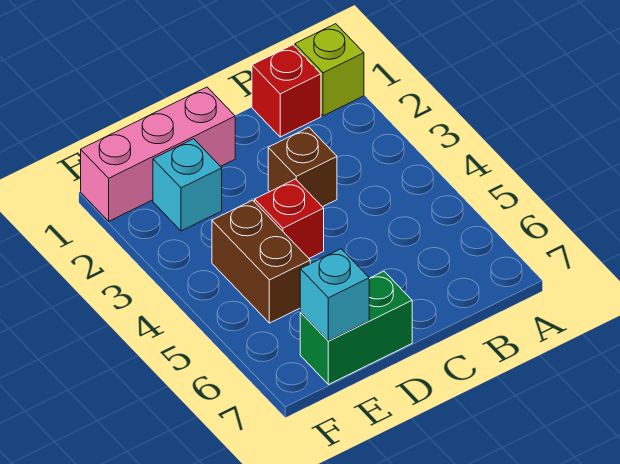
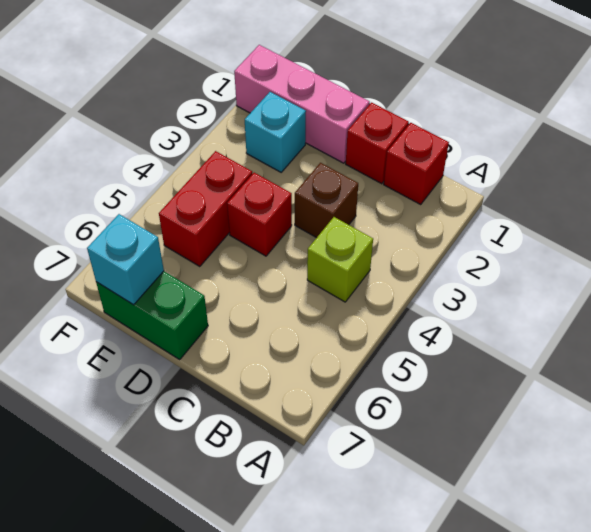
lime 1x1 brick [295,24,364,116] -> lime 1x1 brick moved to [307,217,373,302]
none -> red 1x1 brick [346,103,409,184]
brown 1x2 brick [212,200,310,323] -> red 1x2 brick [159,151,252,267]

